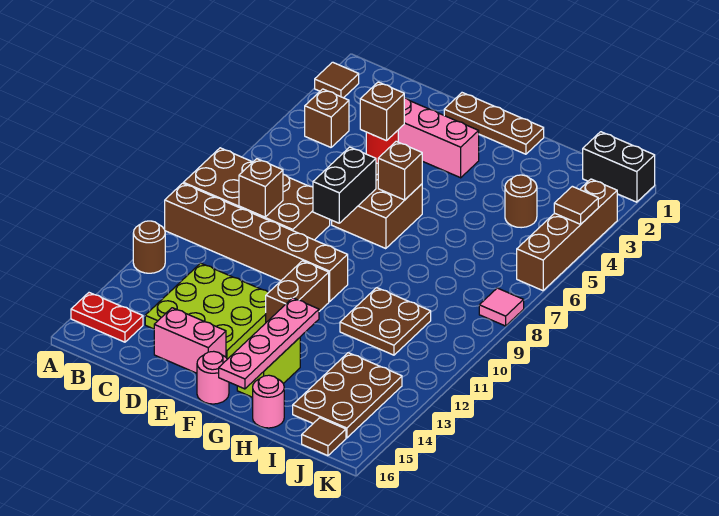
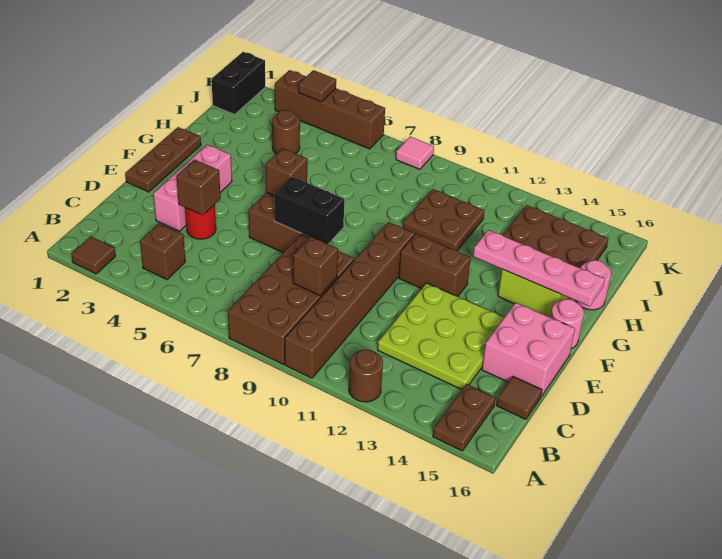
red 1x2 plate [71,293,143,342] -> brown 1x2 plate [433,384,495,451]
pink 1x2 brick [154,308,226,373] -> pink 2x2 brick [482,303,575,397]
brown 1x1 tile [302,418,346,456] -> brown 1x1 tile moved to [497,377,542,419]

